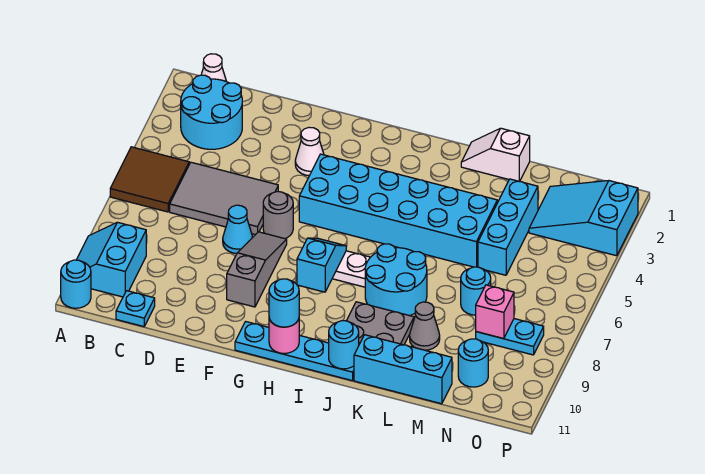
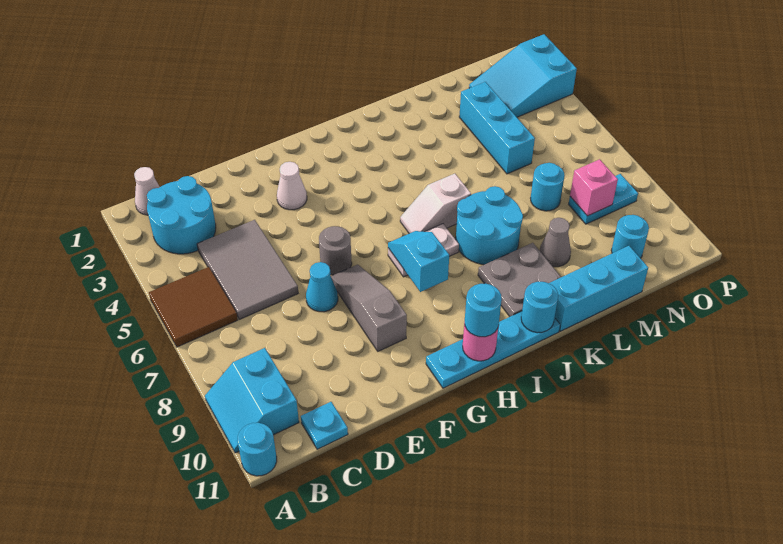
grey 2x3 tile [170,162,278,235] -> grey 2x3 tile turned to [197,220,298,319]
cyan 2x6 brick [299,154,497,267] -> none
white 1x2 slope [461,128,530,181] -> white 1x2 slope moved to [400,174,471,233]

